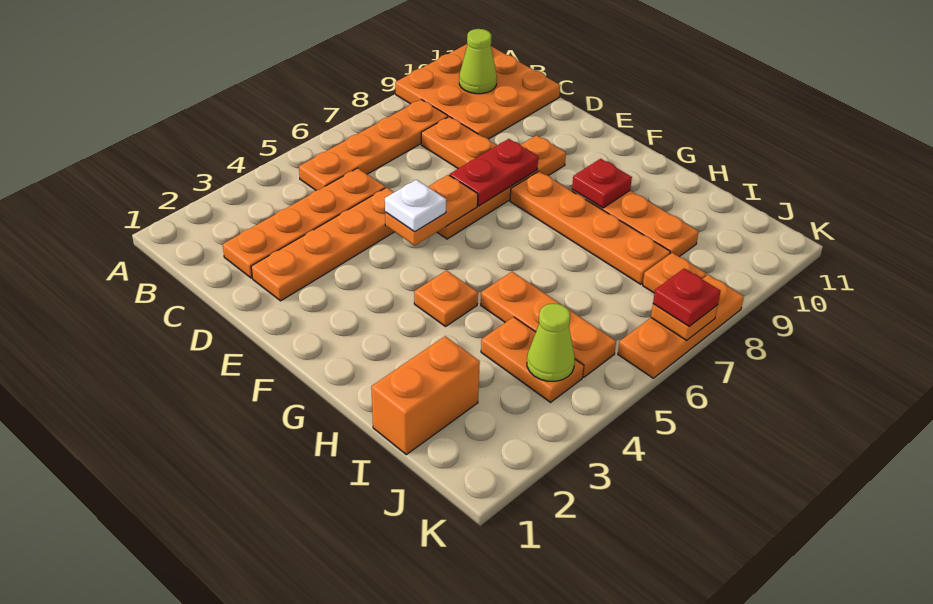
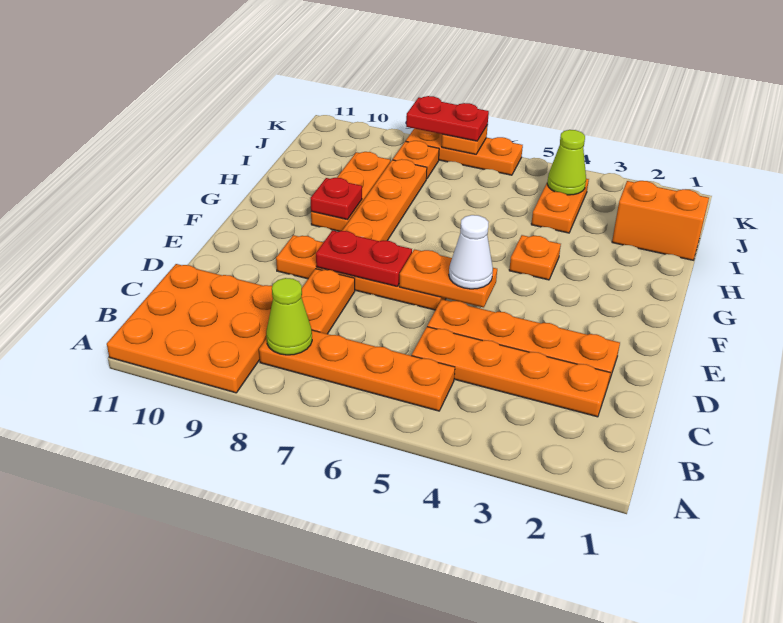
lime 1x1 cone [459,29,497,94] -> lime 1x1 cone moved to [266,278,312,355]
white 1x1 plate [385,180,446,232] -> white 1x1 cone [449,215,493,289]
orange 1x3 plate [481,272,616,377] -> none
red 1x1 plate [653,268,720,326] -> red 1x2 plate [406,96,489,141]

